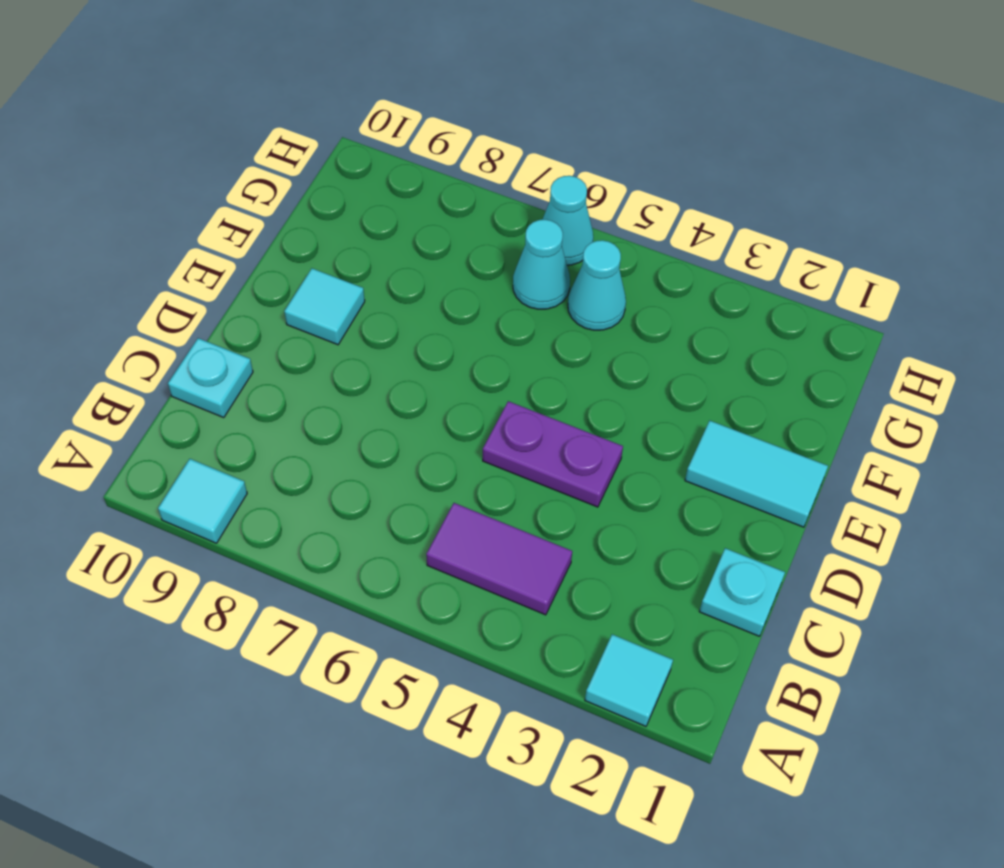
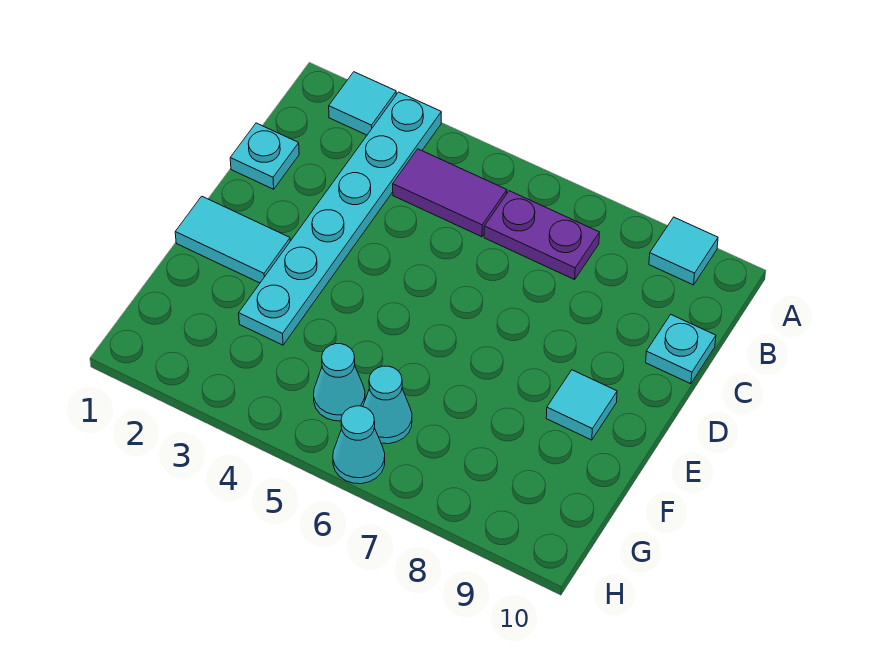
none -> cyan 1x6 plate [239,92,441,345]
purple 1x2 plate [483,401,623,507] -> purple 1x2 plate moved to [484,191,599,280]

